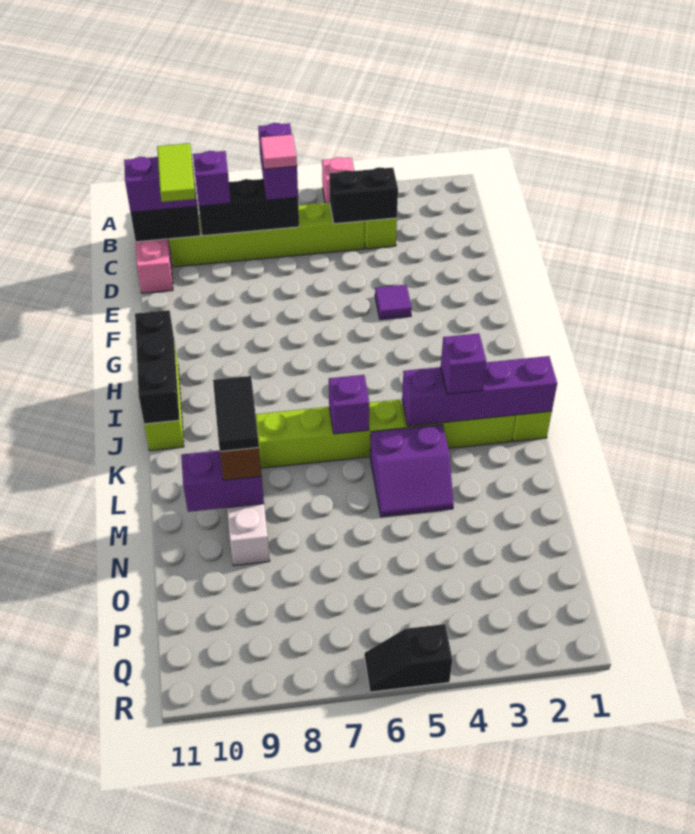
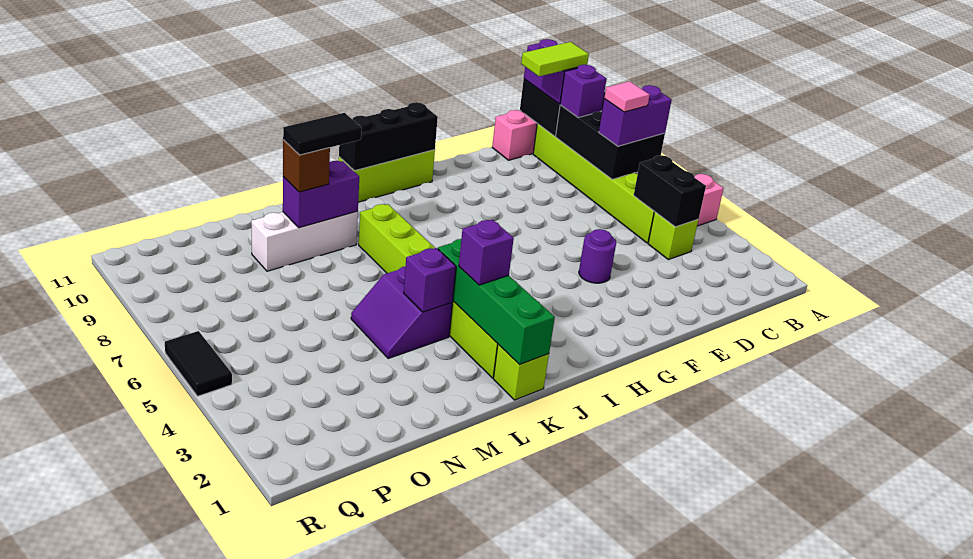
black 1x3 brick [199,179,299,236] -> black 2x3 brick [556,92,665,179]
purple 1x1 tile [375,285,412,320] -> purple 1x1 round brick [579,229,616,283]
purple 1x4 brick [402,356,557,426] -> green 1x4 brick [438,239,555,365]
purple 1x1 brick [329,375,369,434] -> purple 1x1 brick moved to [404,248,456,312]
purple 1x2 brick [181,450,264,512] -> purple 1x2 brick turned to [283,161,359,228]
black 1x2 slope [364,624,452,692] -> black 1x2 tile [165,331,232,396]

